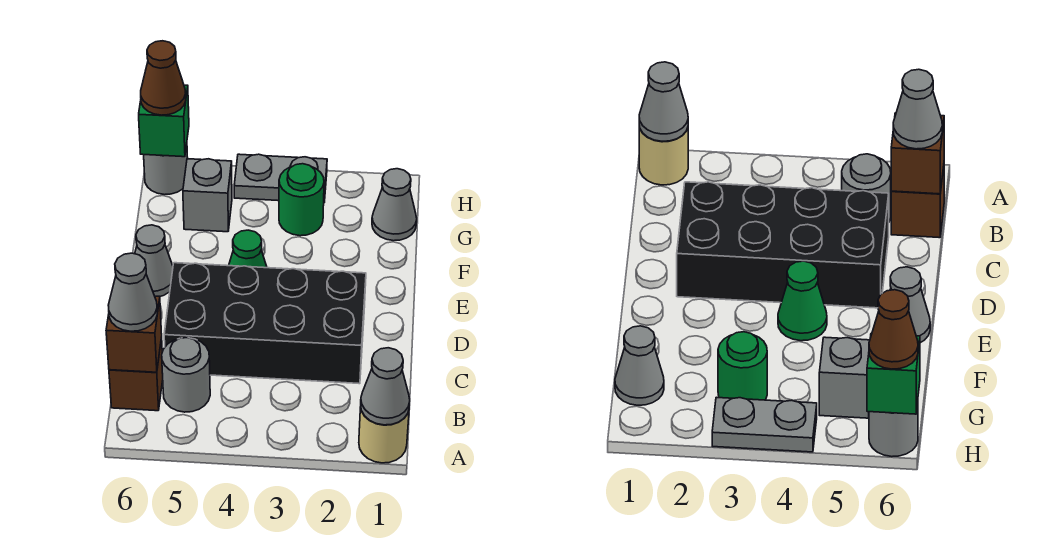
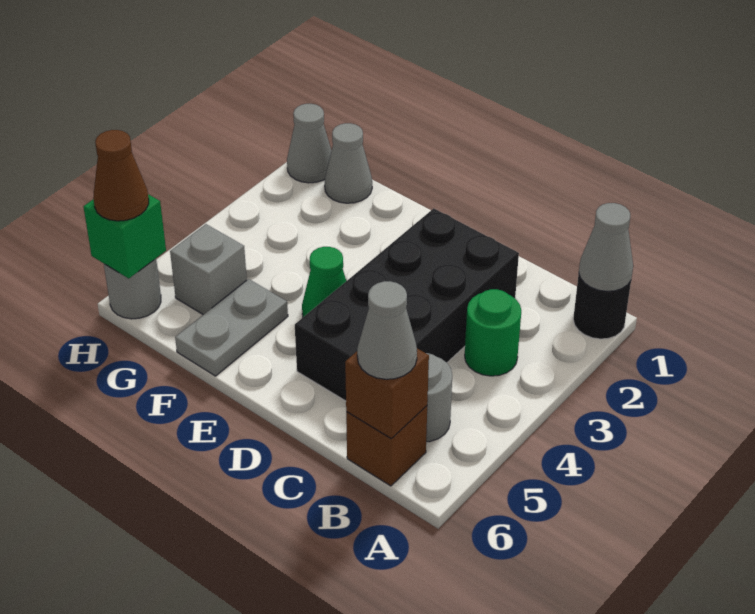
tan 1x1 round brick [359,407,409,463] -> black 1x1 round brick [573,274,631,339]
grey 1x1 cone [135,225,173,296] -> grey 1x1 cone moved to [287,104,332,183]
green 1x1 round brick [279,164,324,236] -> green 1x1 round brick moved to [465,289,521,376]
grey 1x2 plate [234,154,327,202] -> grey 1x2 plate moved to [175,279,288,376]

